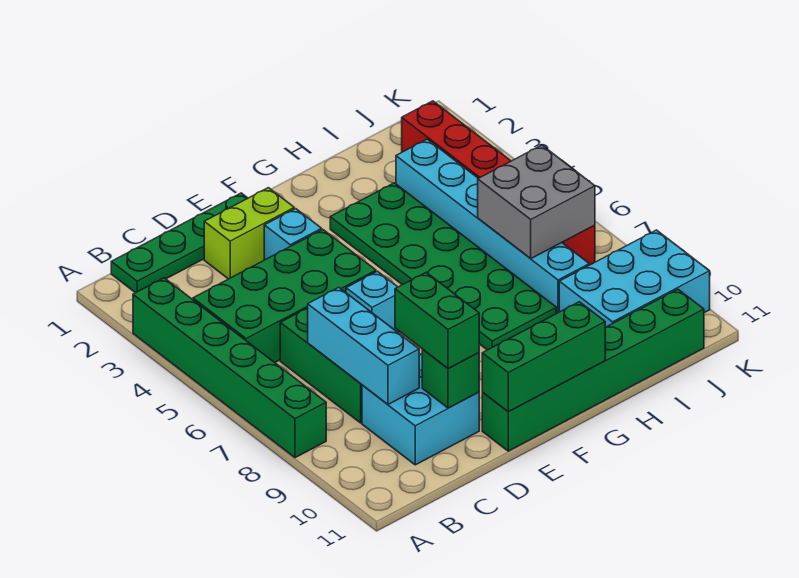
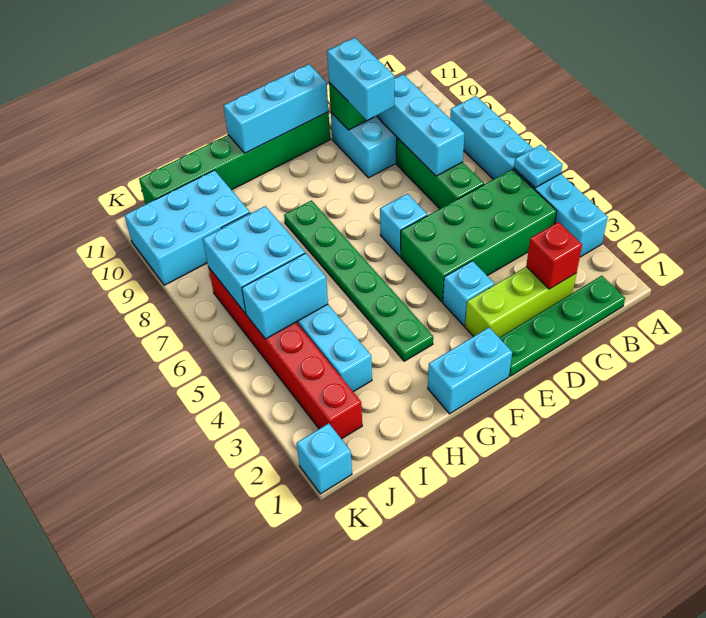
green 1x6 brick [133,278,326,458] -> cyan 1x6 brick [450,96,608,257]
none -> cyan 1x1 plate [514,145,562,188]
none -> red 1x1 brick [526,222,582,289]
lime 1x2 brick [204,188,294,279] -> lime 1x3 brick [465,267,576,337]
green 1x2 brick [395,272,479,369] -> cyan 1x2 brick [327,38,394,120]
green 1x3 brick [482,302,605,412] -> cyan 1x3 brick [223,64,328,153]
none -> cyan 1x2 brick [428,327,512,414]
green 2x6 plate [330,183,556,350] -> green 1x6 plate [284,200,433,361]
none -> cyan 1x2 brick [242,253,328,339]
grey 2x2 brick [478,145,595,259] -> cyan 2x2 brick [203,206,305,314]
none -> cyan 1x1 brick [297,423,352,494]

